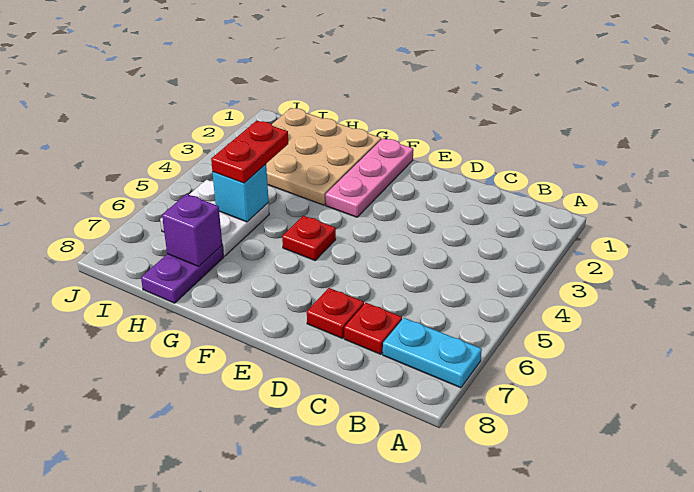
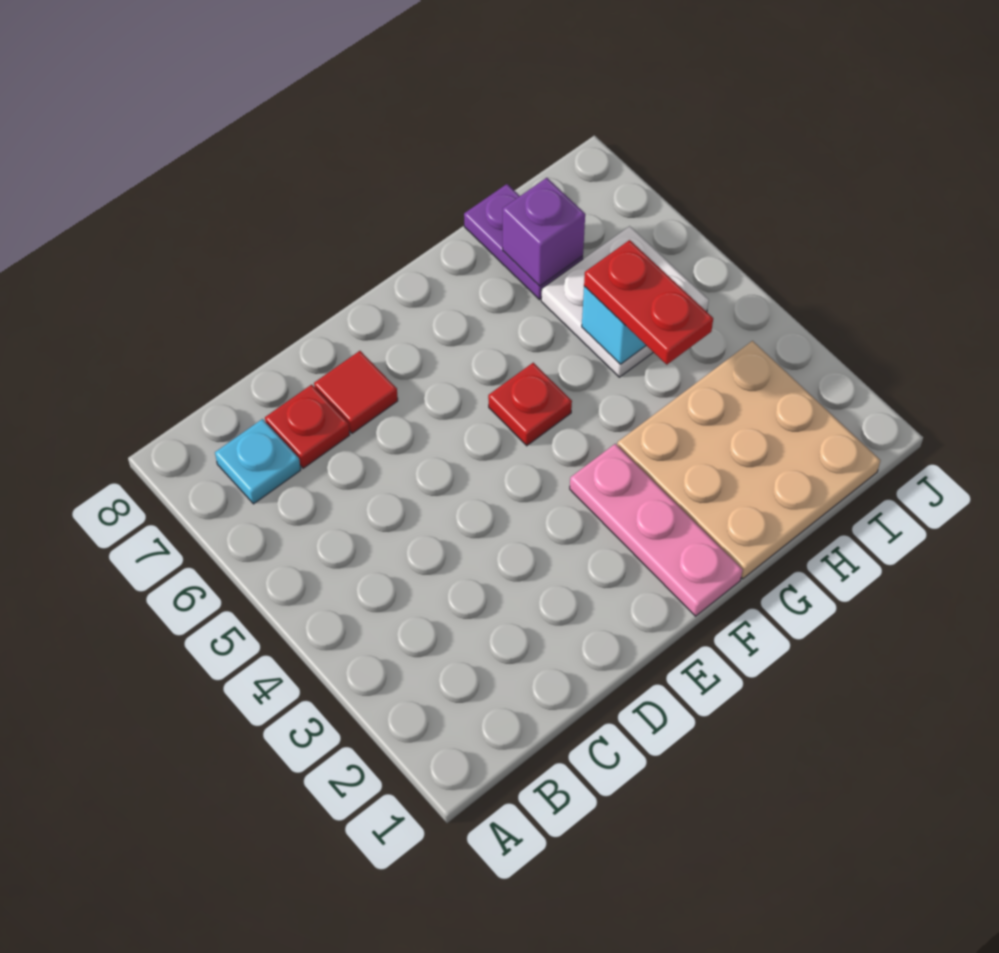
cyan 1x2 plate [383,318,482,388] -> cyan 1x1 plate [215,419,301,504]
red 1x1 plate [307,288,364,338] -> red 1x1 tile [314,351,398,433]

